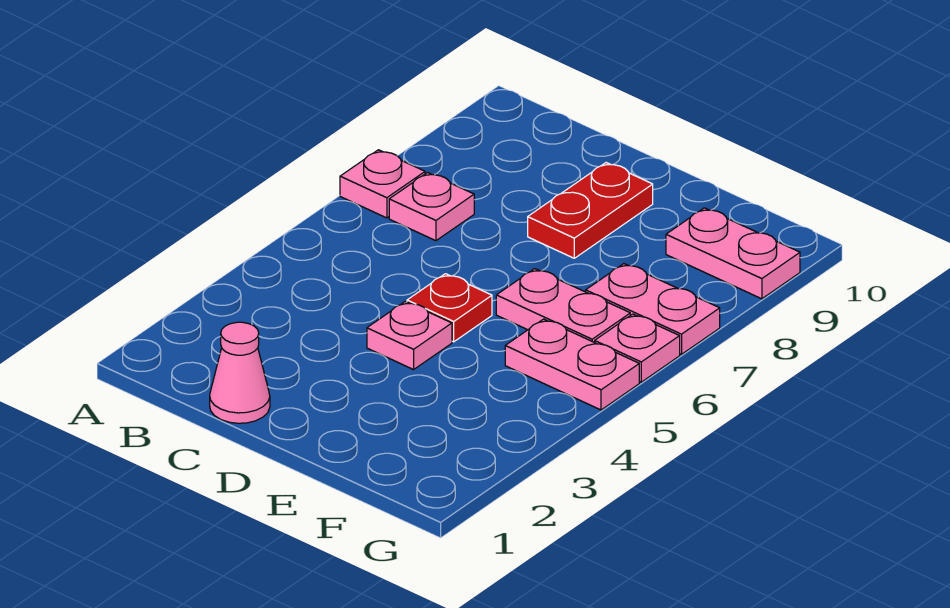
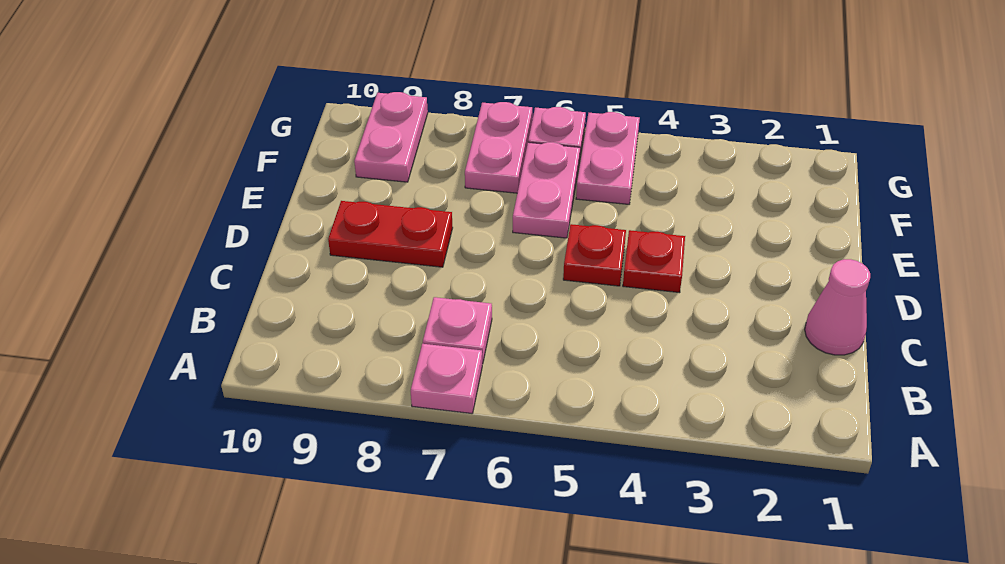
pink 1x1 plate [367,301,452,370] -> red 1x1 plate [623,230,685,293]

